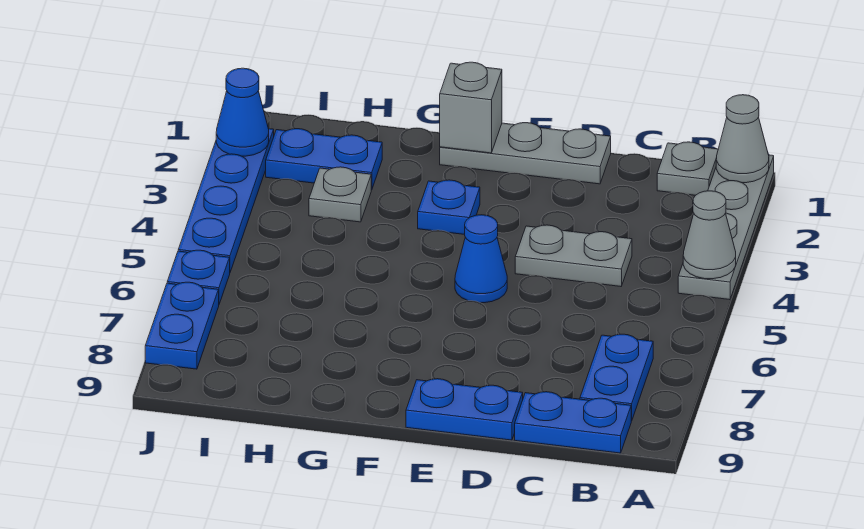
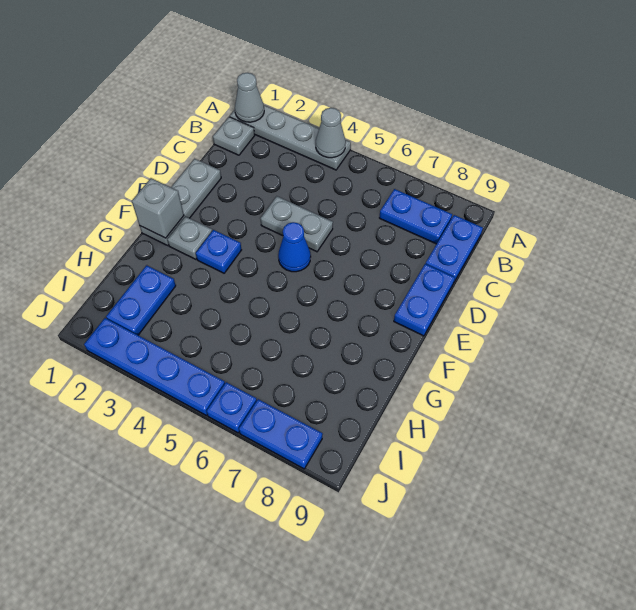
grey 1x2 plate [515,225,632,286] -> grey 1x2 plate turned to [260,196,333,252]
grey 1x1 plate [309,167,371,222] -> grey 1x1 plate moved to [167,216,212,259]
blue 1x1 cone [216,68,269,156] -> none

